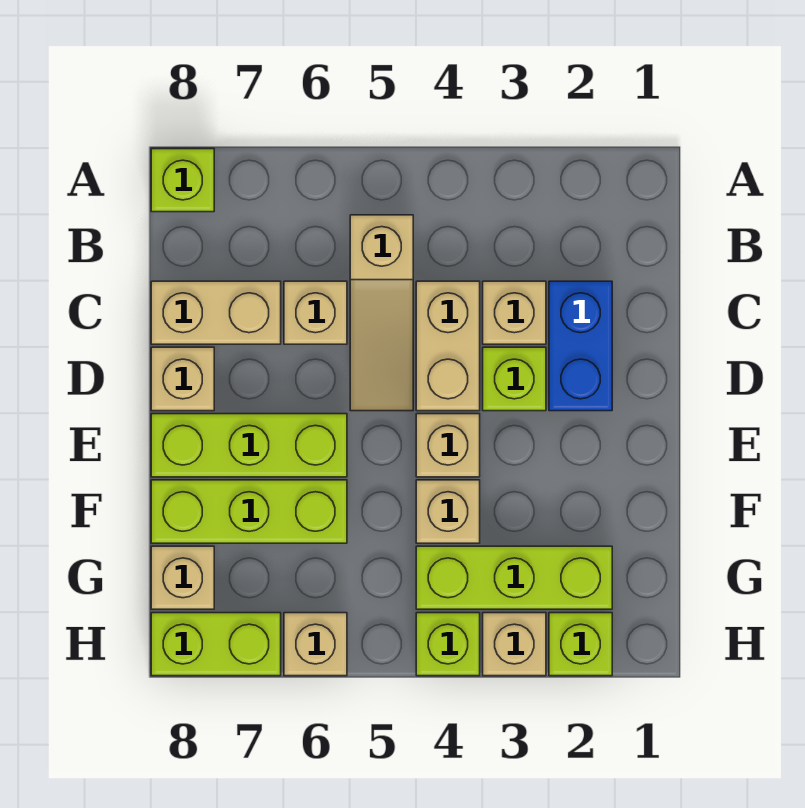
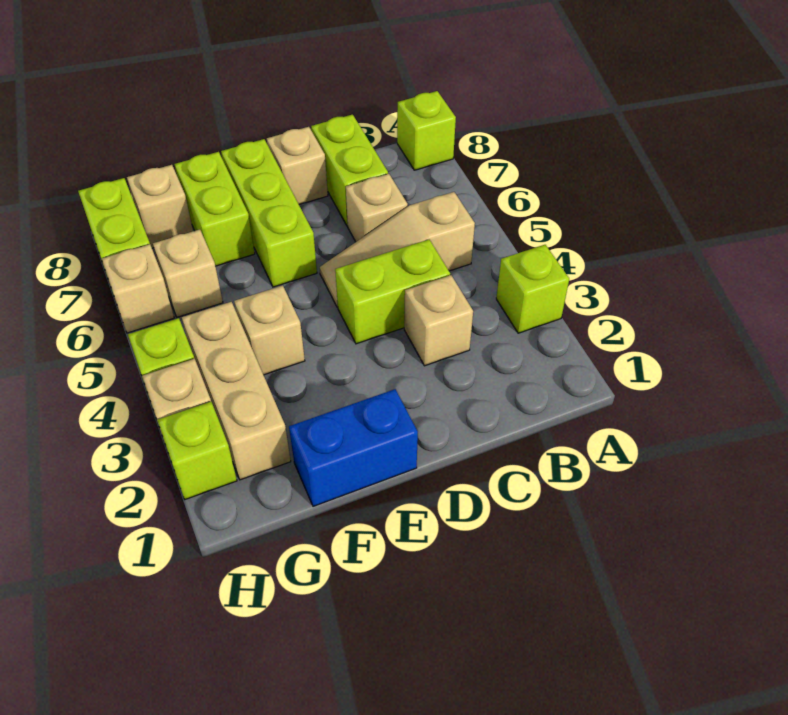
blue 1x2 brick [549,281,612,411] -> blue 1x2 brick moved to [289,389,418,506]
tan 1x2 brick [416,281,480,411] -> lime 1x2 brick [335,240,450,344]
tan 1x2 brick [151,281,281,344] -> lime 1x2 brick [311,115,388,226]
lime 1x1 brick [483,347,546,411] -> lime 1x1 brick moved to [496,245,569,333]
tan 1x1 brick [416,414,480,477] -> tan 1x1 brick moved to [153,230,223,317]
lime 1x3 brick [151,480,347,543] -> lime 1x2 brick [175,152,255,266]
lime 1x3 brick [416,546,612,609] -> tan 1x3 brick [182,302,291,480]

